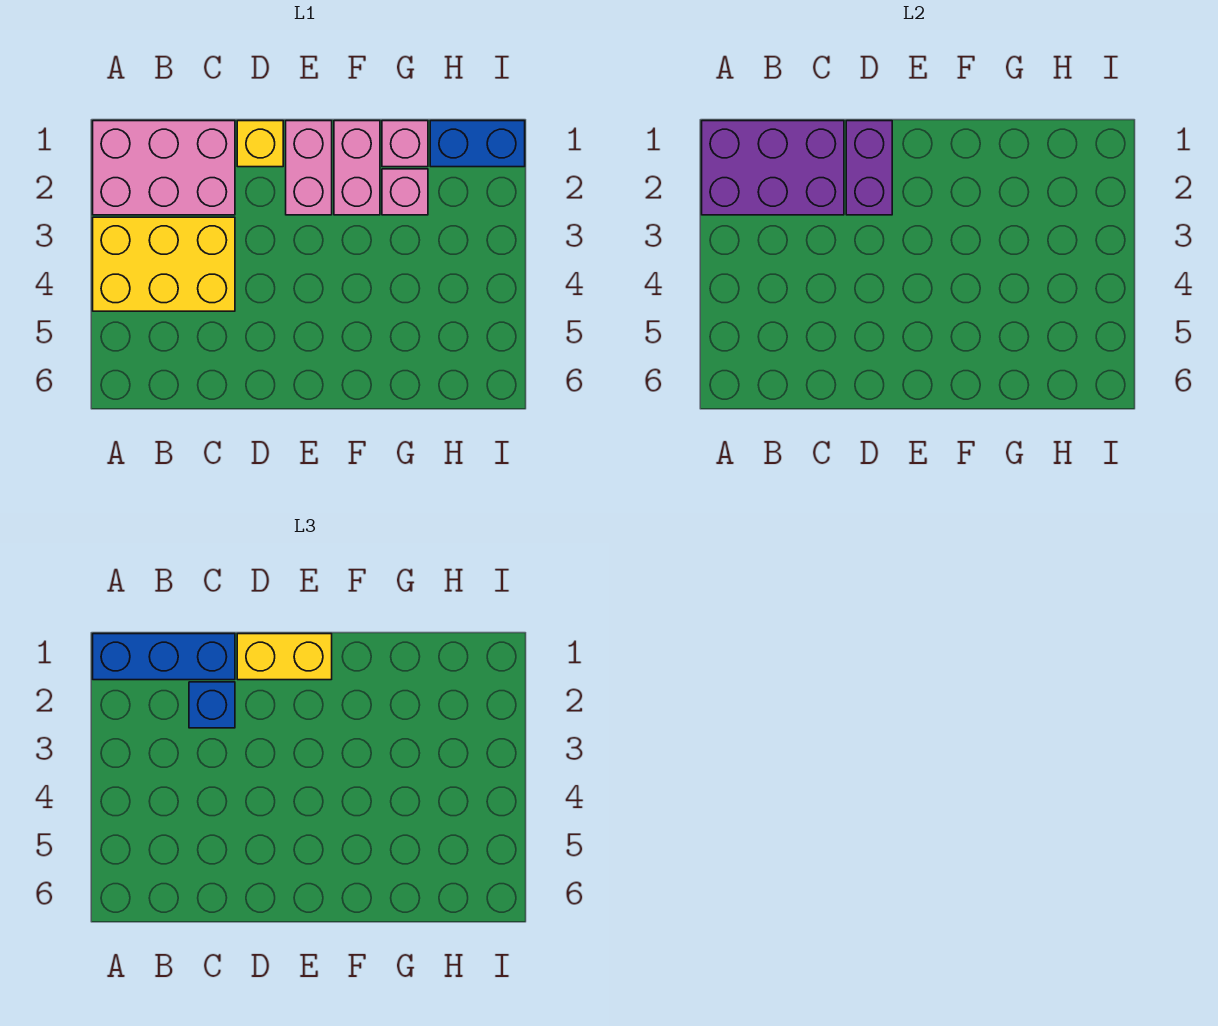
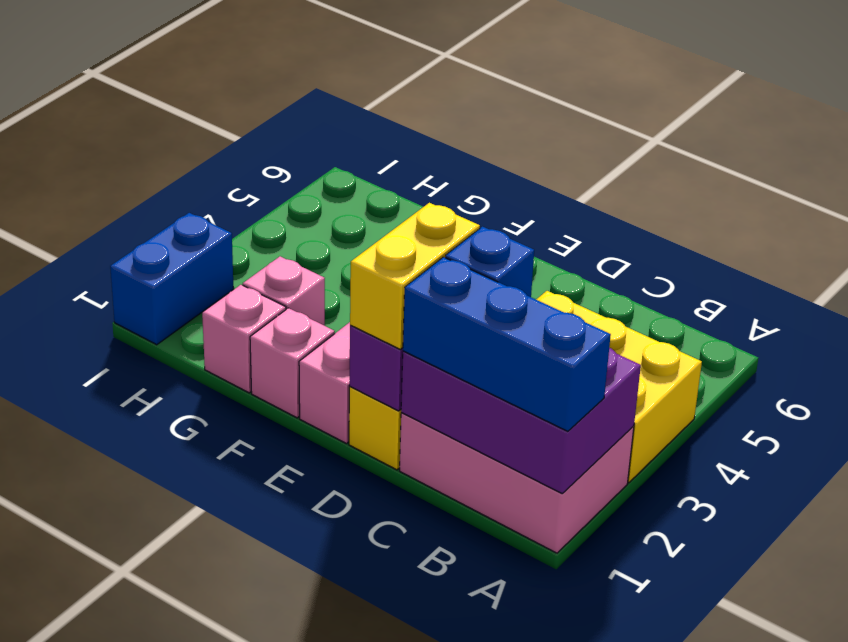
yellow 1x2 brick [237,634,332,680] -> yellow 1x2 brick turned to [350,203,480,349]
pink 1x2 brick [334,121,380,215] -> pink 1x1 brick [250,308,335,418]
blue 1x2 brick [430,121,525,167] -> blue 1x2 brick turned to [110,213,234,345]

